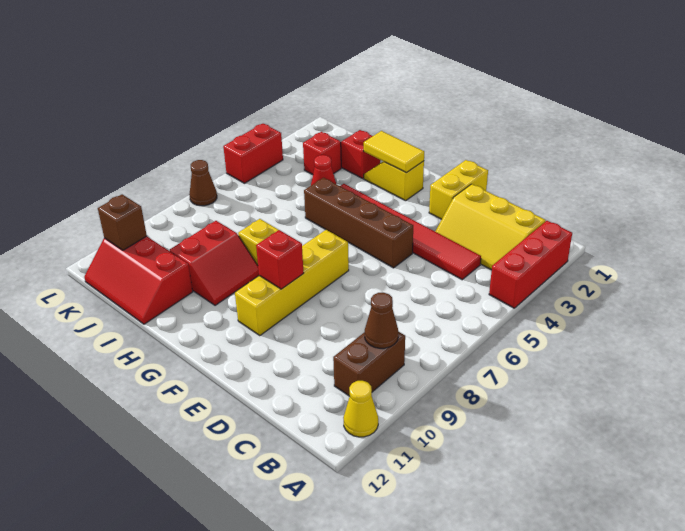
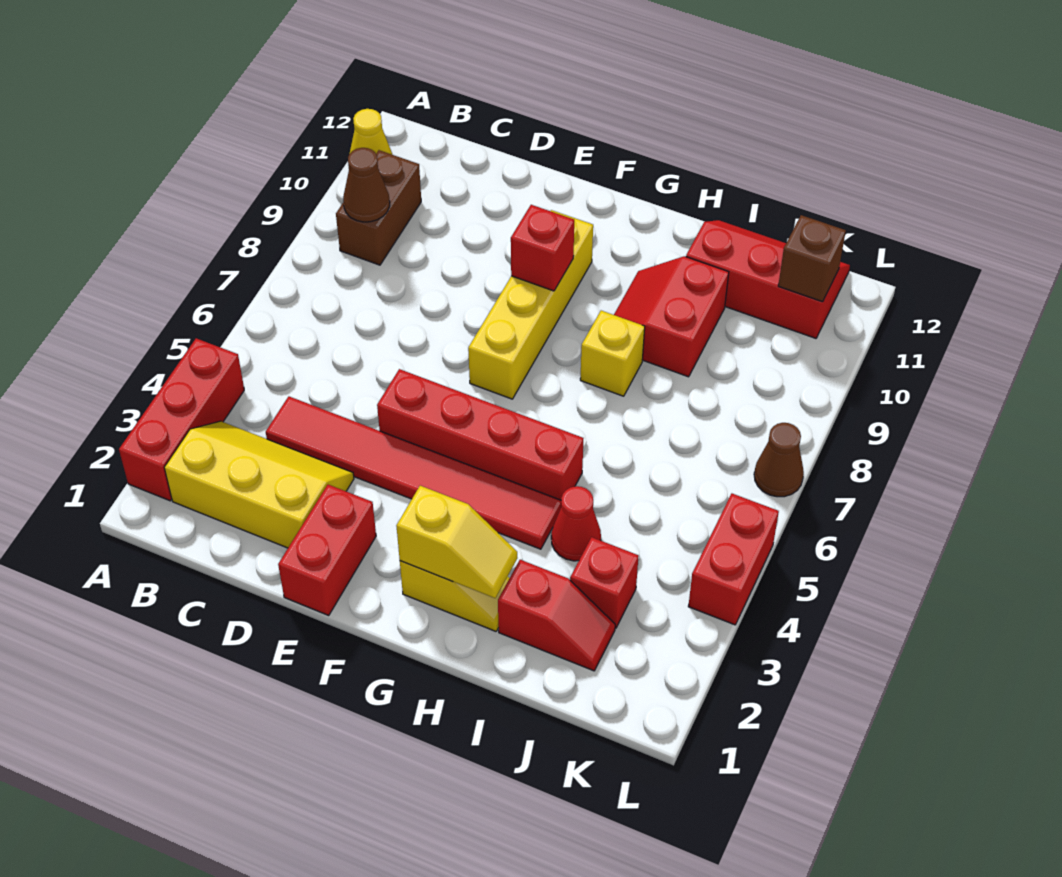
yellow 1x2 brick [429,160,488,219] -> red 1x2 brick [278,485,376,615]
brown 1x4 brick [304,178,413,268] -> red 1x4 brick [377,369,583,500]
yellow 1x2 tile [364,131,424,173] -> yellow 1x2 slope [396,486,517,598]

